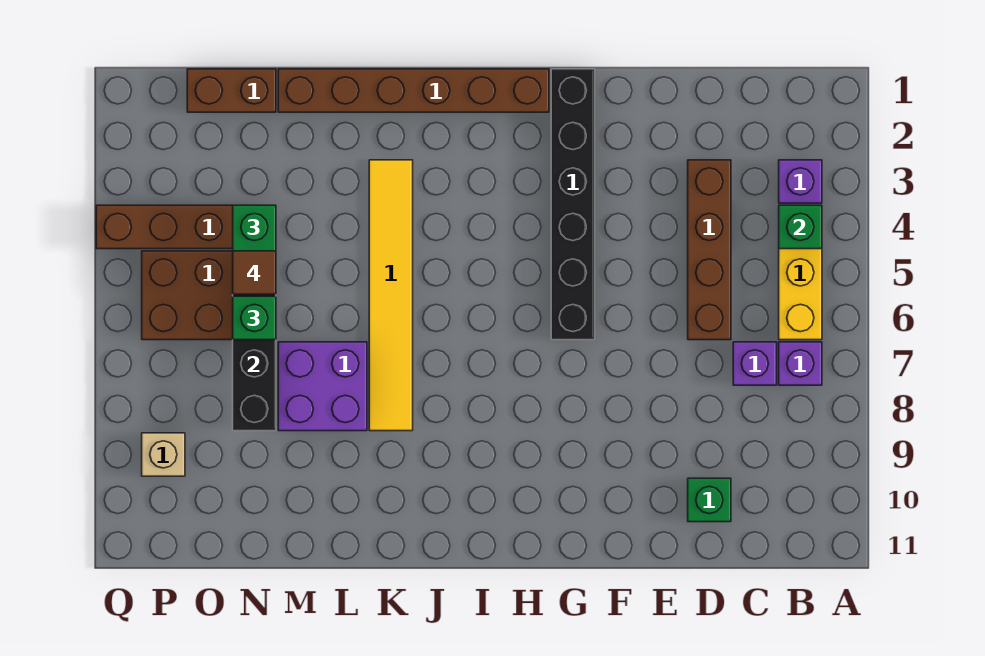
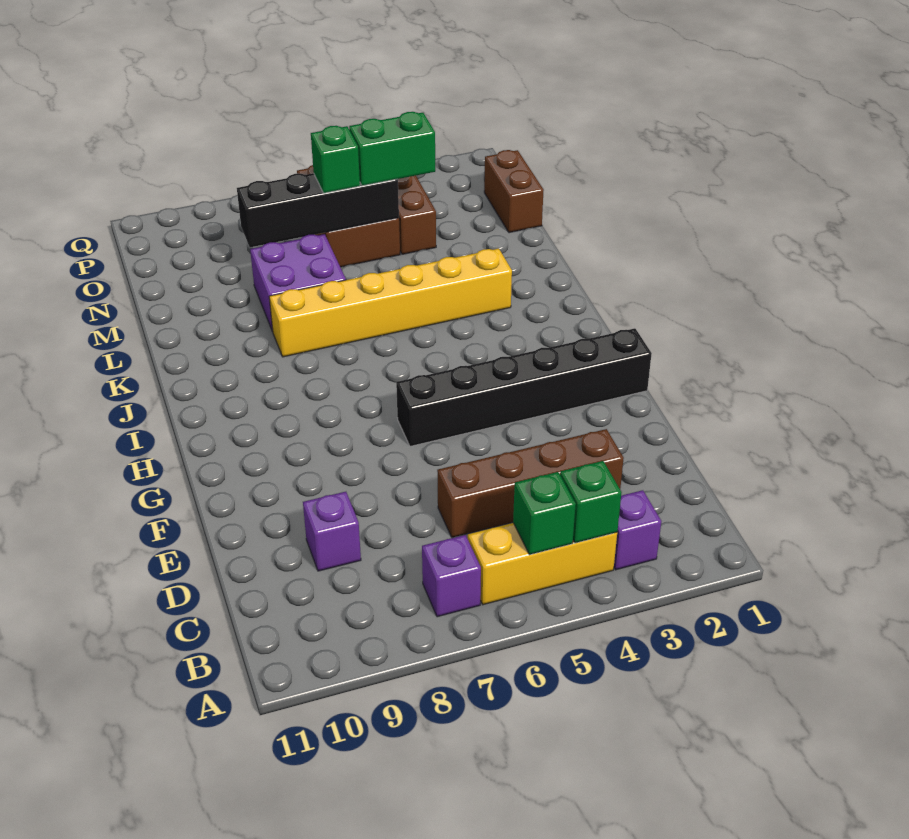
purple 1x1 brick [733,342,777,385] -> purple 1x1 brick moved to [303,492,361,571]
green 1x1 brick [688,478,731,522] -> green 1x1 brick moved to [513,472,576,555]
brown 1x6 brick [278,69,549,112] -> none
yellow 1x6 tile [369,160,413,431] -> yellow 1x6 brick [269,248,512,357]
brown 1x1 tile [233,251,276,294] -> none
tan 1x1 brick [142,433,185,476] -> none

